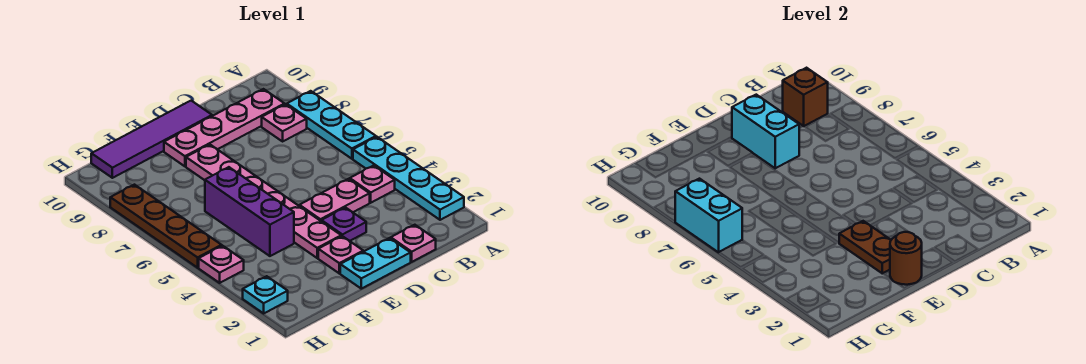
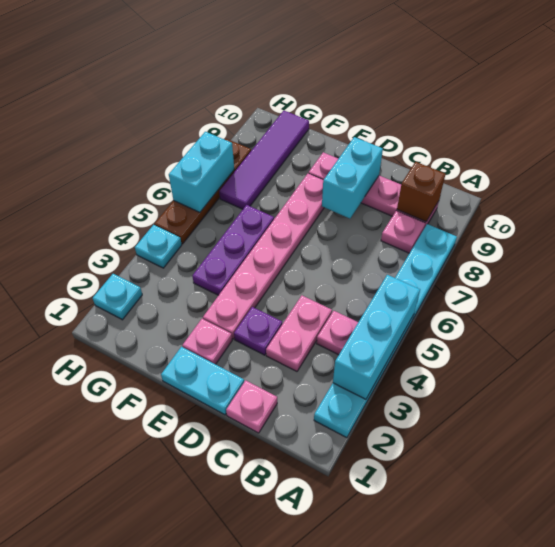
none -> cyan 1x3 brick [333,275,420,399]
pink 1x2 plate [299,179,370,221] -> pink 1x2 plate turned to [266,296,332,371]
purple 1x4 tile [91,101,212,178] -> purple 1x4 tile turned to [219,111,309,209]
brown 1x1 round brick [890,232,922,285] -> none
brown 1x2 plate [839,221,891,273] -> none
purple 1x3 brick [205,167,294,256] -> purple 1x3 plate [192,205,274,295]
pink 1x1 plate [199,246,244,283] -> cyan 1x1 plate [135,225,182,268]

